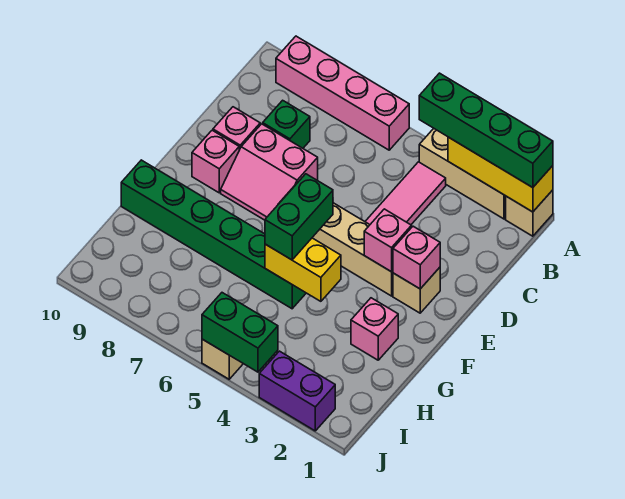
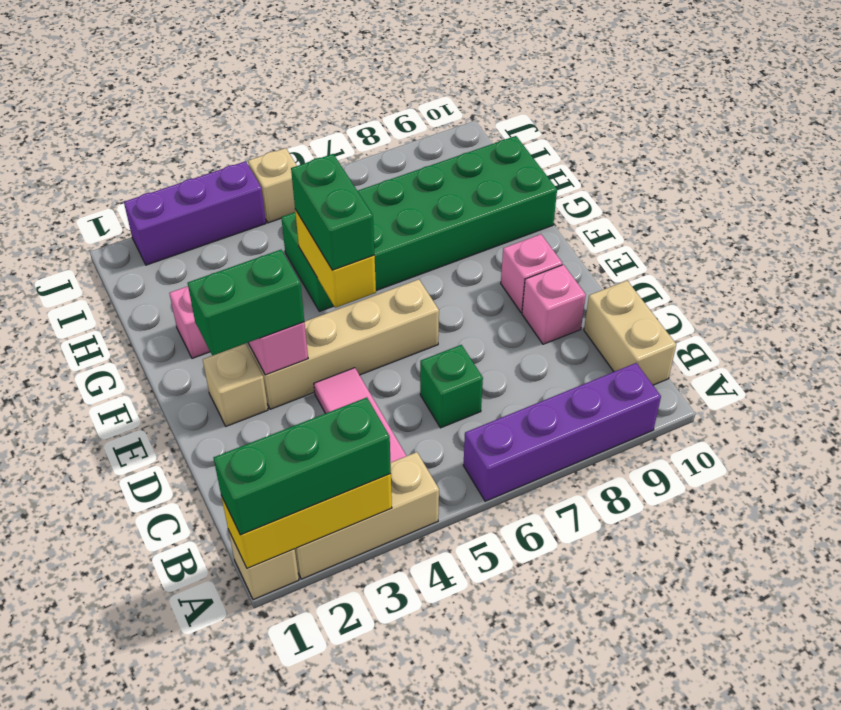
green 1x4 brick [419,73,553,188] -> green 1x3 brick [213,397,391,535]
pink 1x4 brick [276,36,409,150] -> purple 1x4 brick [463,363,661,501]
none -> tan 1x2 brick [584,281,676,385]
green 1x1 brick [263,100,310,148] -> green 1x1 brick moved to [420,345,483,428]
pink 2x2 slope [221,124,318,220] -> none
pink 1x1 brick [393,226,440,289] -> none
yellow 1x2 brick [265,238,341,301] -> yellow 1x2 brick turned to [295,209,376,308]
green 1x6 brick [121,160,306,309] -> green 2x6 brick [281,136,557,311]
purple 1x2 brick [259,351,335,431] -> purple 1x3 brick [124,161,266,265]
green 1x2 brick [202,293,278,372] -> green 1x2 brick moved to [188,250,304,356]

